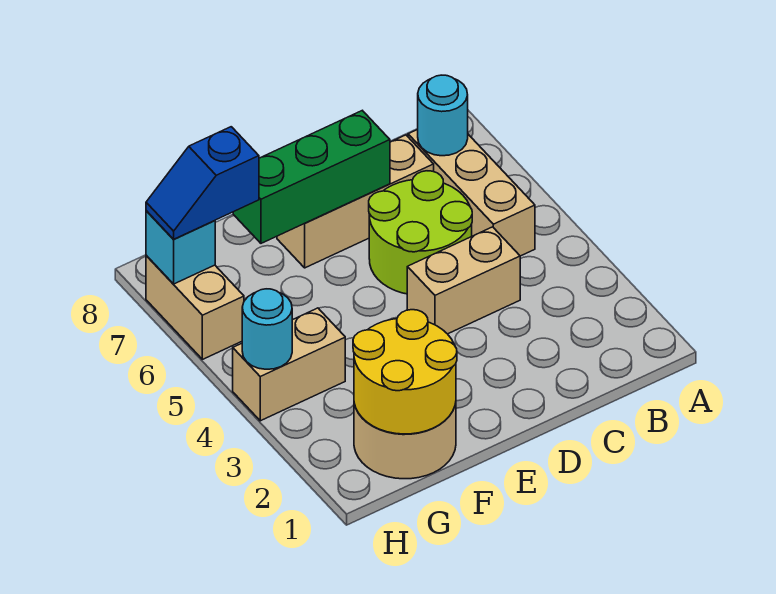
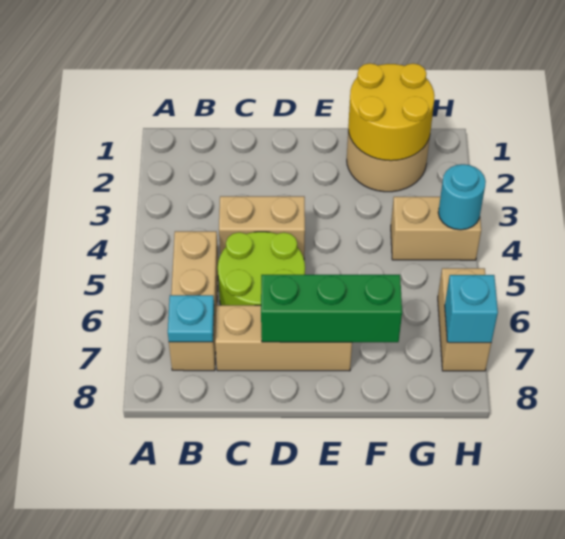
cyan 1x1 round brick [418,75,468,156] -> cyan 1x1 plate [168,295,214,342]
blue 1x2 slope [146,127,259,239] -> none

